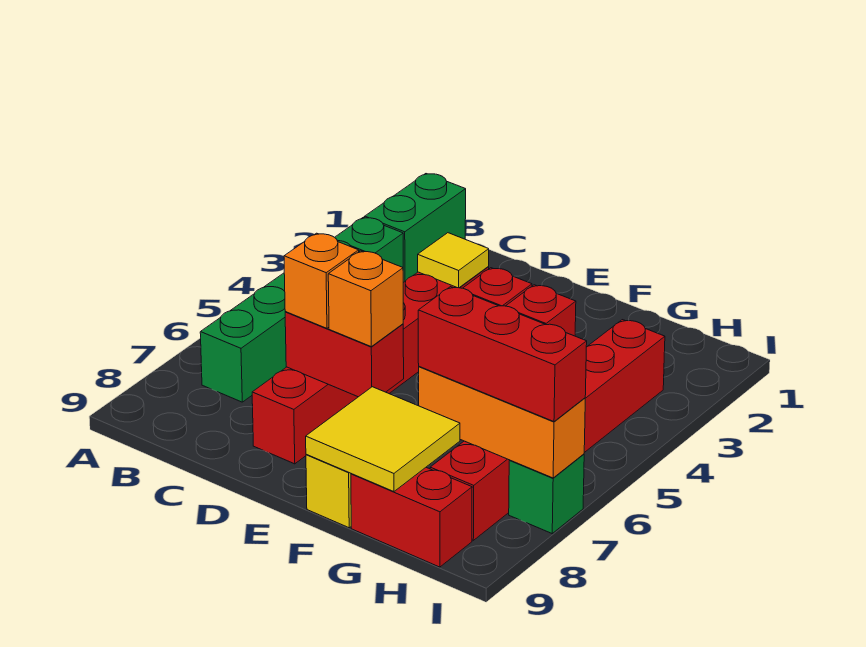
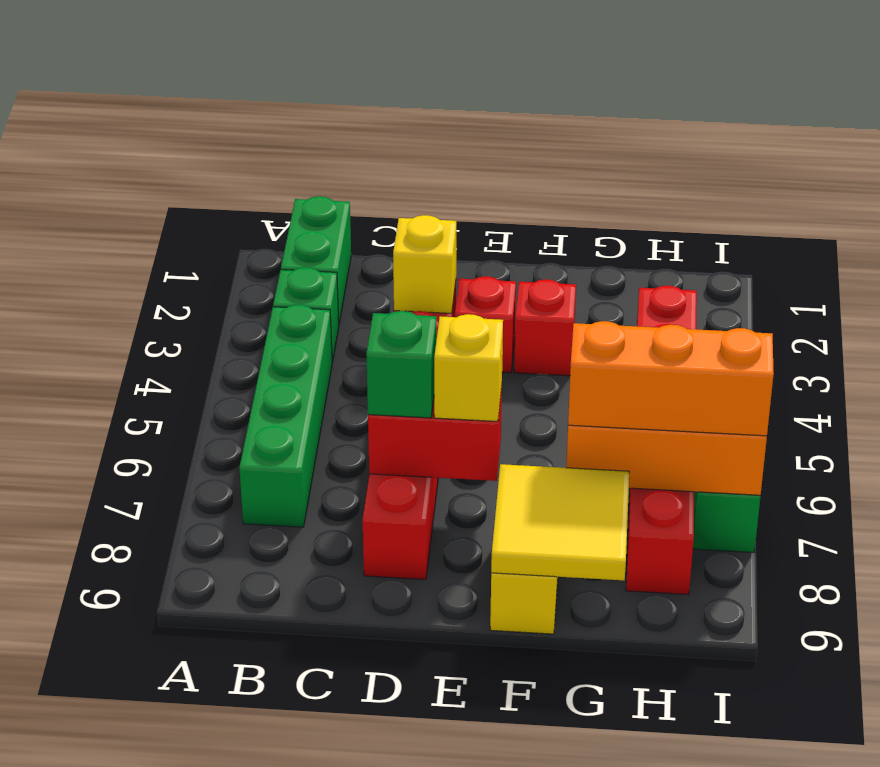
yellow 1x1 tile [418,233,489,288] -> yellow 1x1 brick [393,215,456,313]
orange 1x1 brick [284,233,359,328] -> green 1x1 brick [366,311,436,418]
orange 1x1 brick [328,251,403,347] -> yellow 1x1 brick [434,314,503,421]
red 1x3 brick [418,287,587,422] -> orange 1x3 brick [568,321,774,436]
red 1x2 brick [351,468,472,567] -> none

